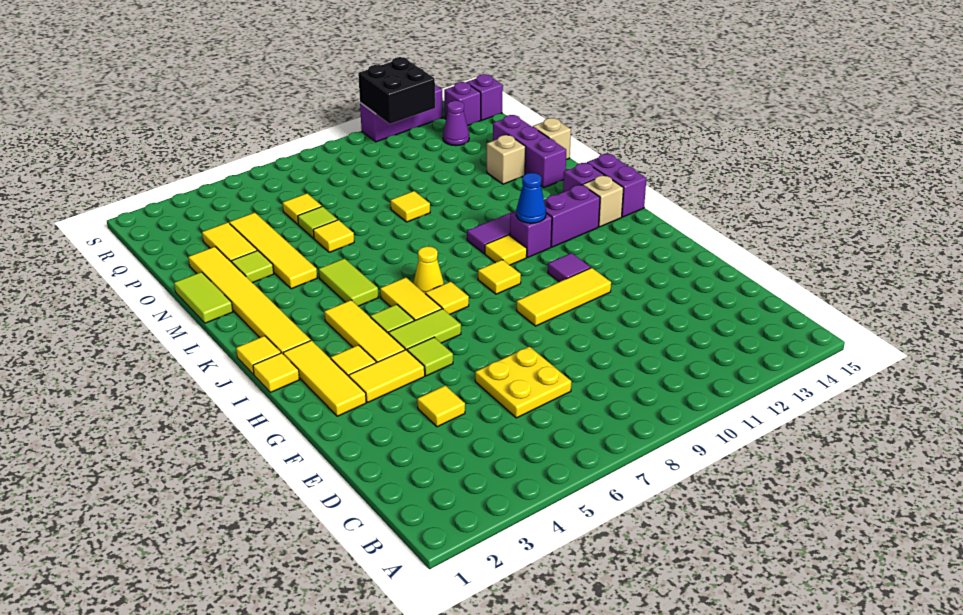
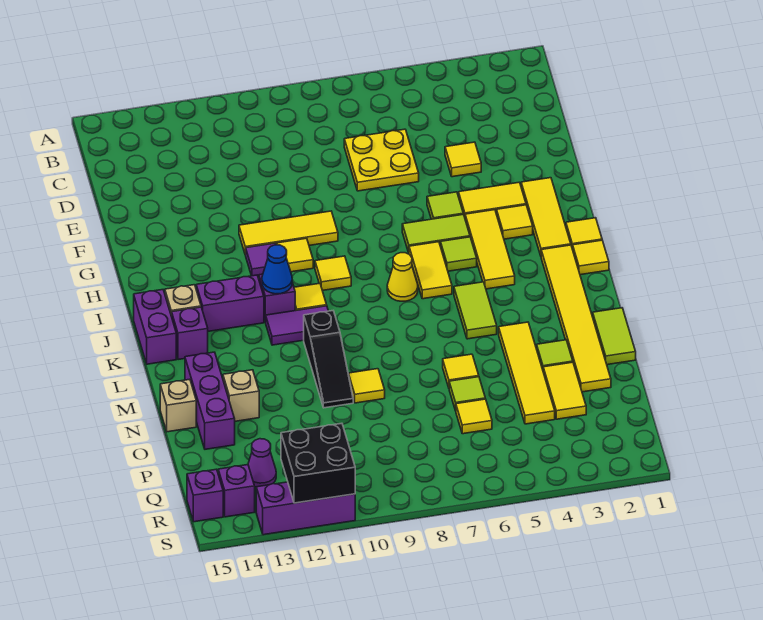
yellow 1x1 tile [425,282,469,314] -> yellow 1x1 tile moved to [277,238,313,272]
none -> black 1x3 slope [304,311,353,408]

